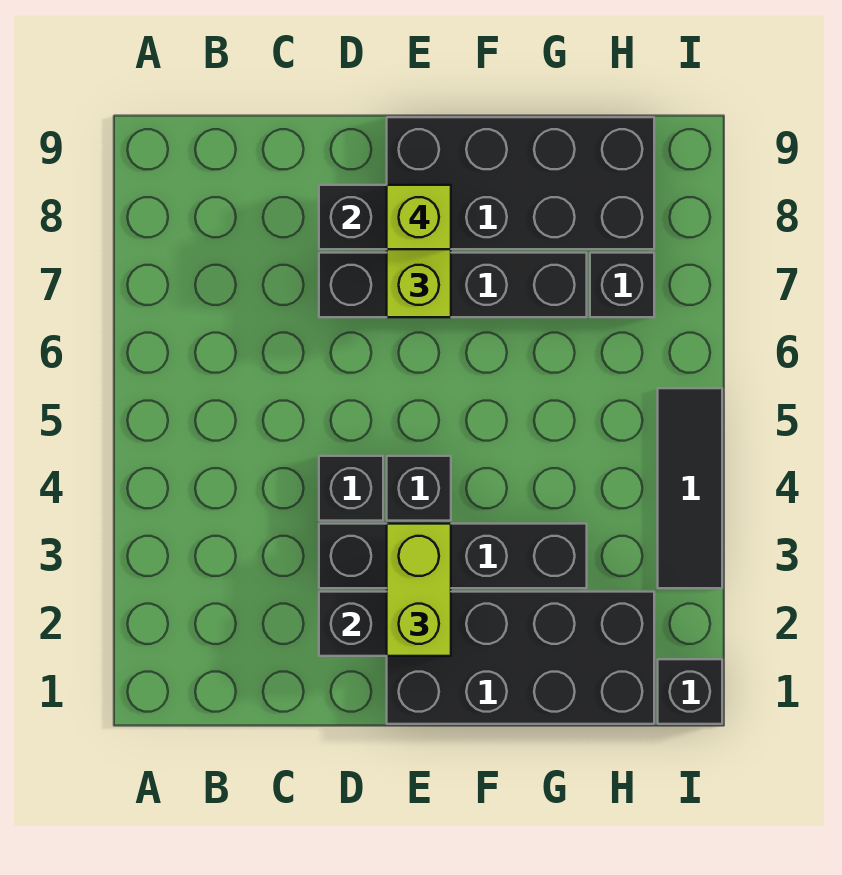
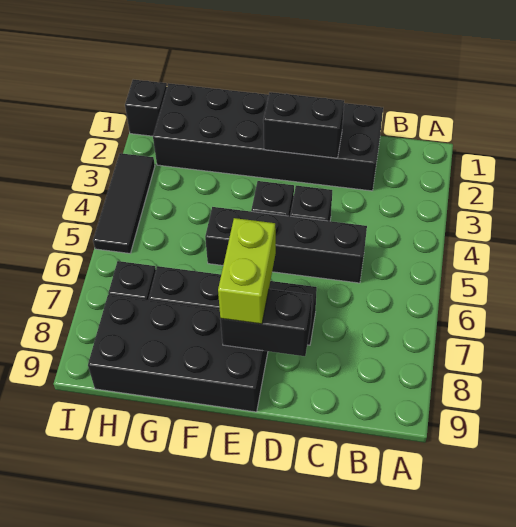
black 1x4 brick [319,524,587,588] -> black 1x4 brick moved to [205,207,367,283]
black 2x4 brick [387,592,654,724] -> black 2x6 brick [153,83,383,191]
lime 1x2 brick [387,524,451,656] -> none
lime 1x1 brick [387,185,451,249] -> none

